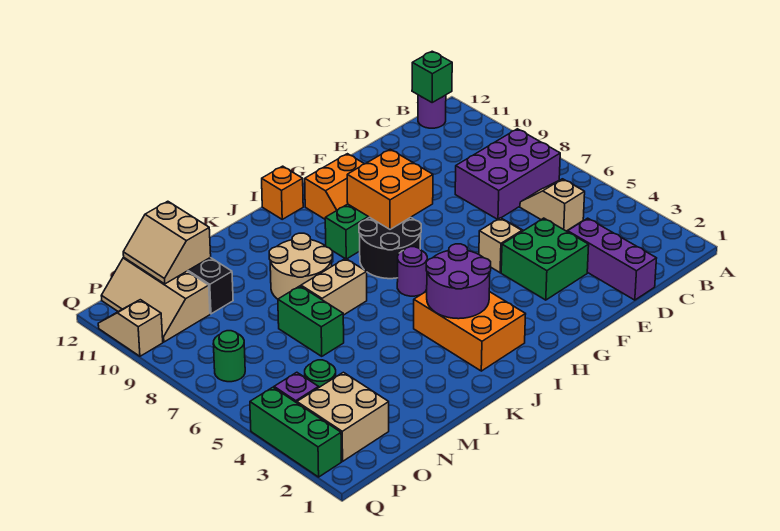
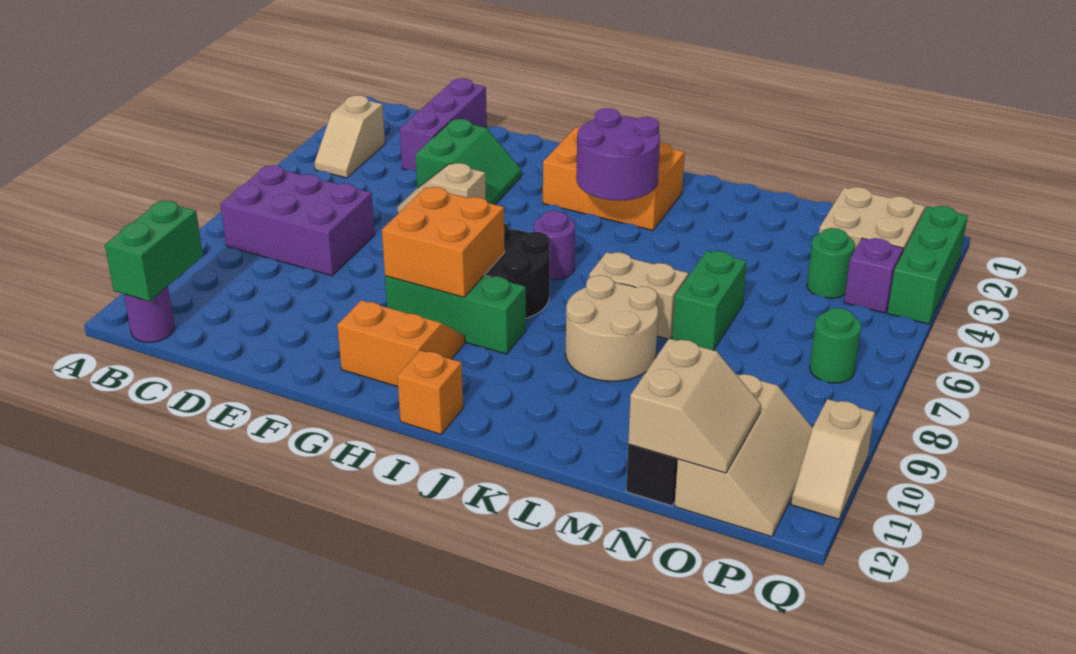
green 1x1 brick [412,51,452,102] -> green 1x2 brick [105,201,203,301]
tan 1x2 slope [520,179,585,231] -> tan 1x2 slope moved to [315,95,385,178]
green 2x2 brick [501,218,589,300] -> green 2x2 slope [415,119,521,205]
orange 2x3 brick [414,291,526,371] -> orange 2x3 brick turned to [543,127,685,230]

